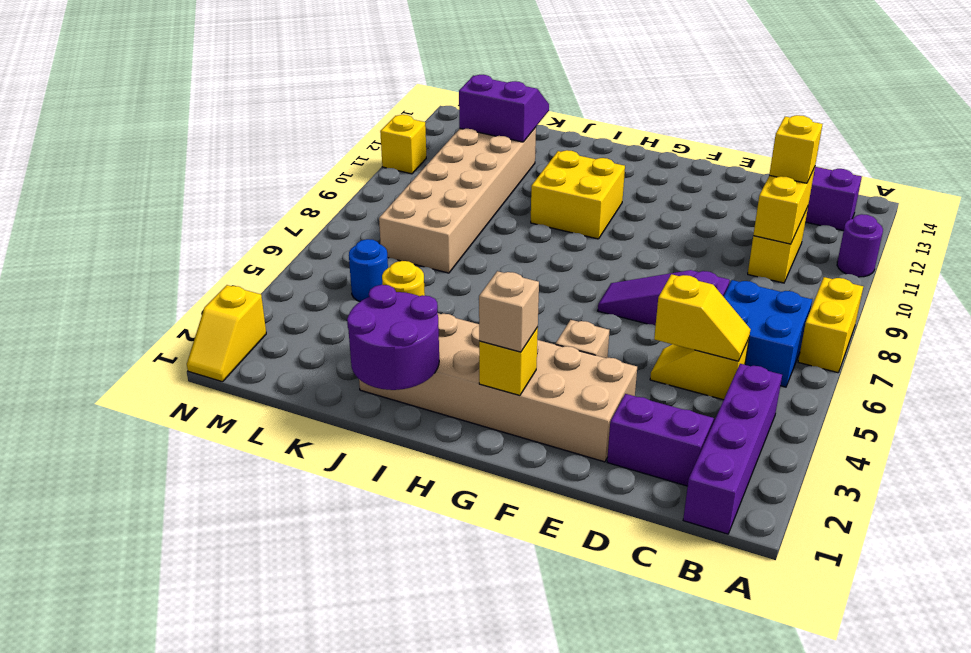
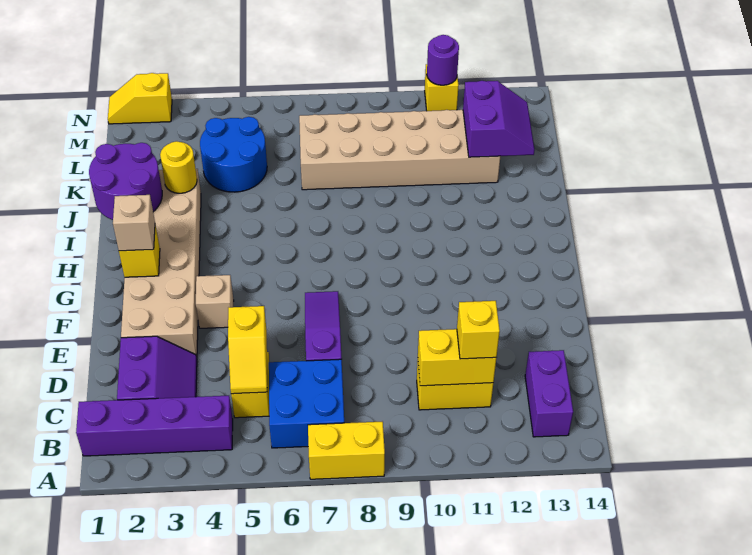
purple 1x1 round brick [837,214,883,277] -> purple 1x1 round brick moved to [427,35,459,85]
yellow 2x2 brick [531,150,625,239] -> none
blue 1x1 round brick [349,239,388,301] -> blue 2x2 round brick [200,117,267,192]

